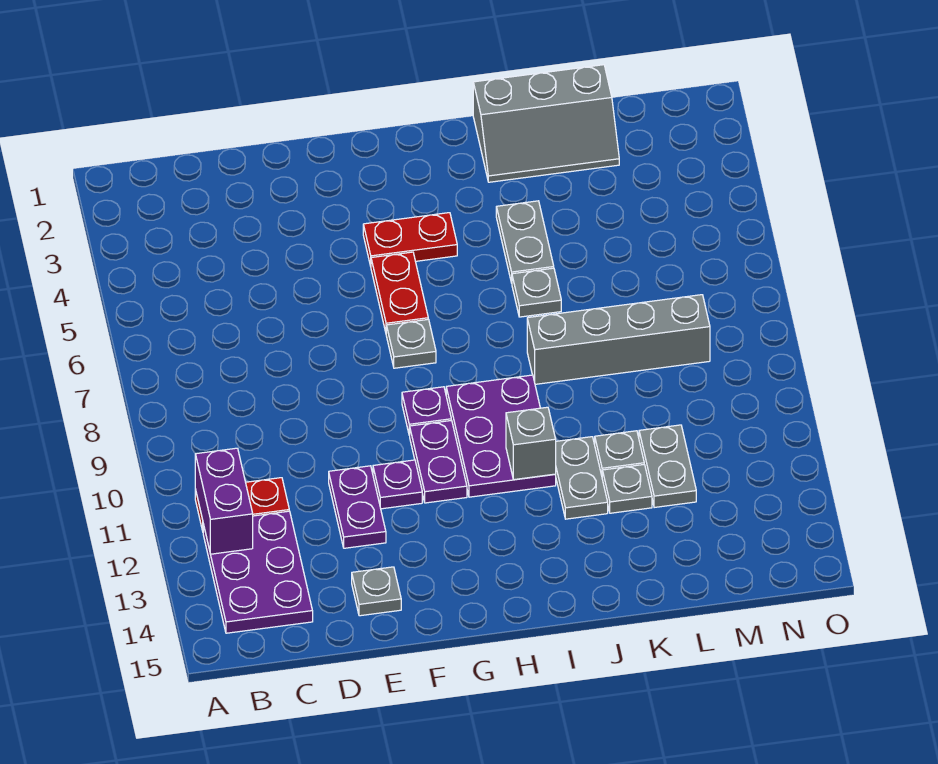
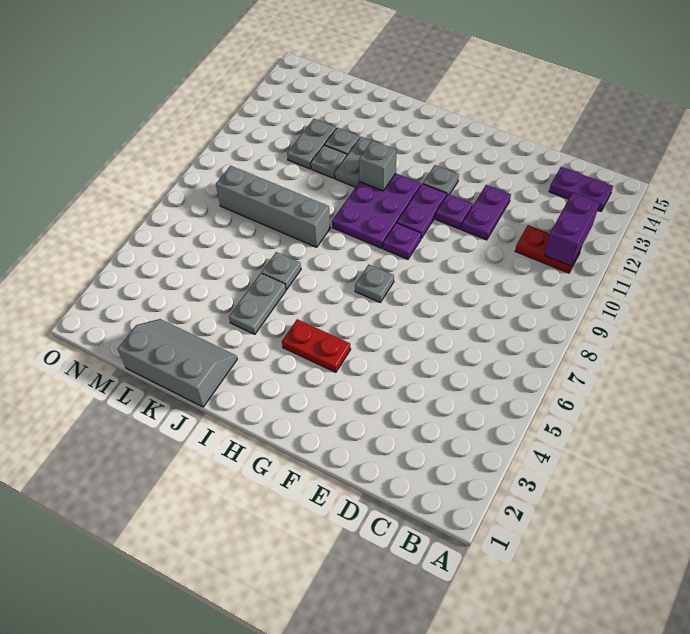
purple 2x3 plate [203,511,313,633] -> purple 1x2 plate [549,167,613,211]
grey 1x1 plate [352,567,401,616] -> grey 1x1 plate moved to [423,165,459,194]
red 1x2 plate [371,252,428,332] -> none

